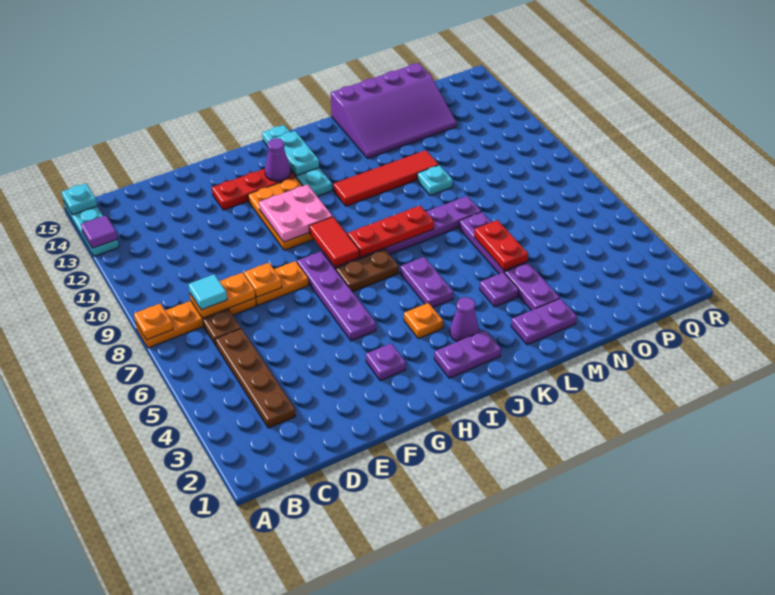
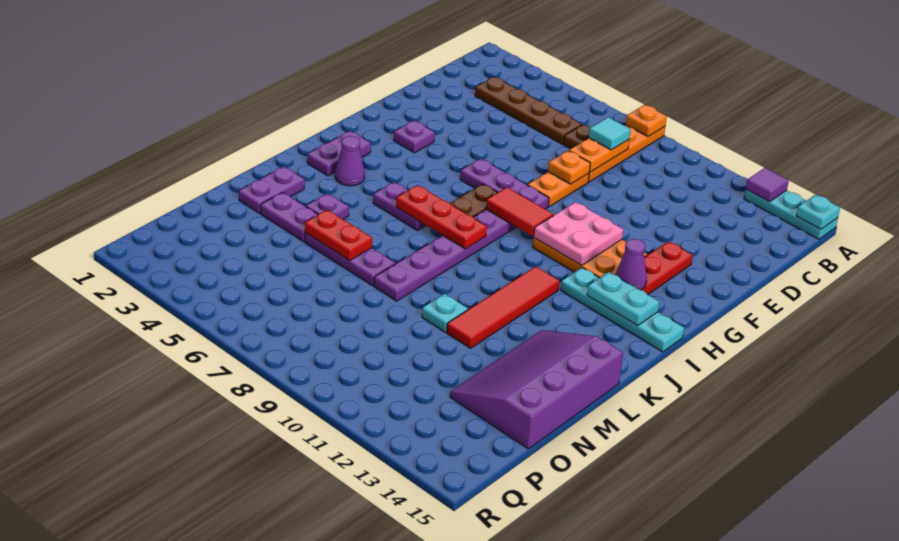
purple 1x4 plate [297,252,376,341] -> purple 1x3 plate [460,159,549,209]
orange 1x1 plate [404,303,443,339] -> none
red 1x3 plate [348,206,434,257] -> red 1x3 plate turned to [396,185,487,249]

